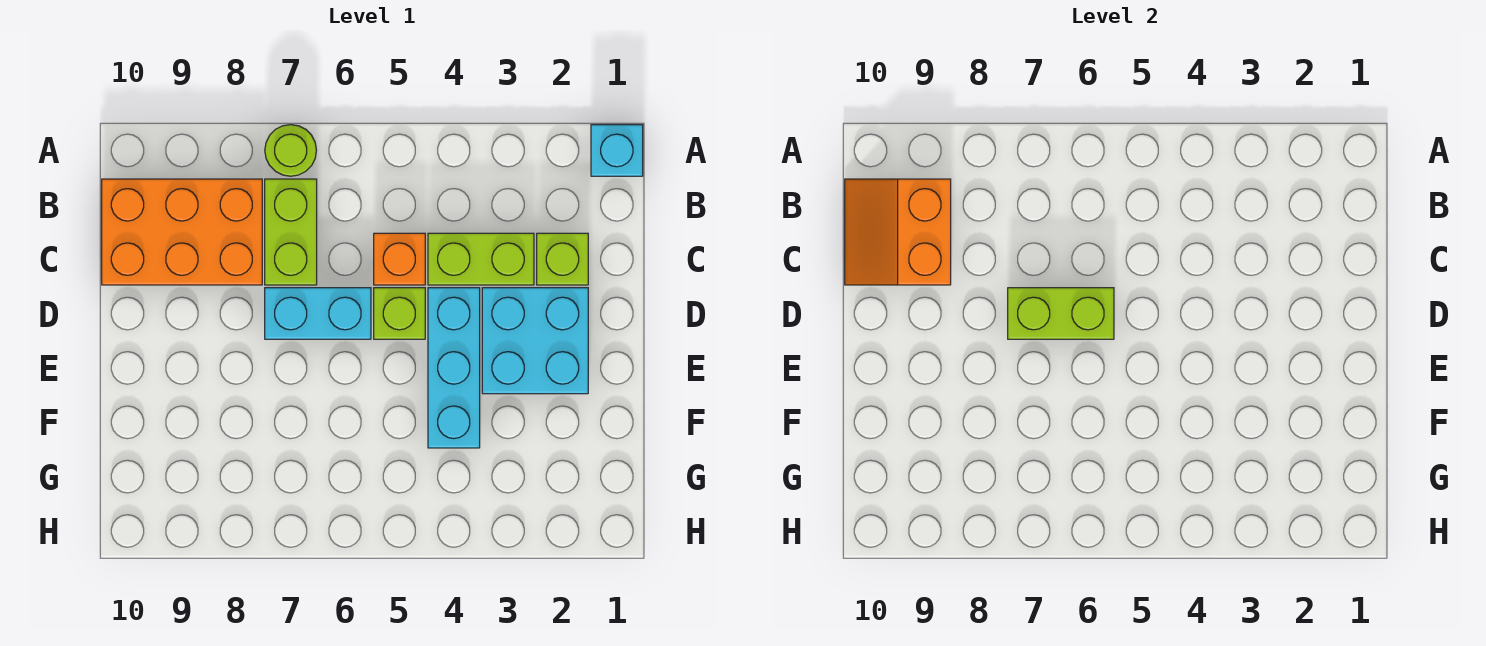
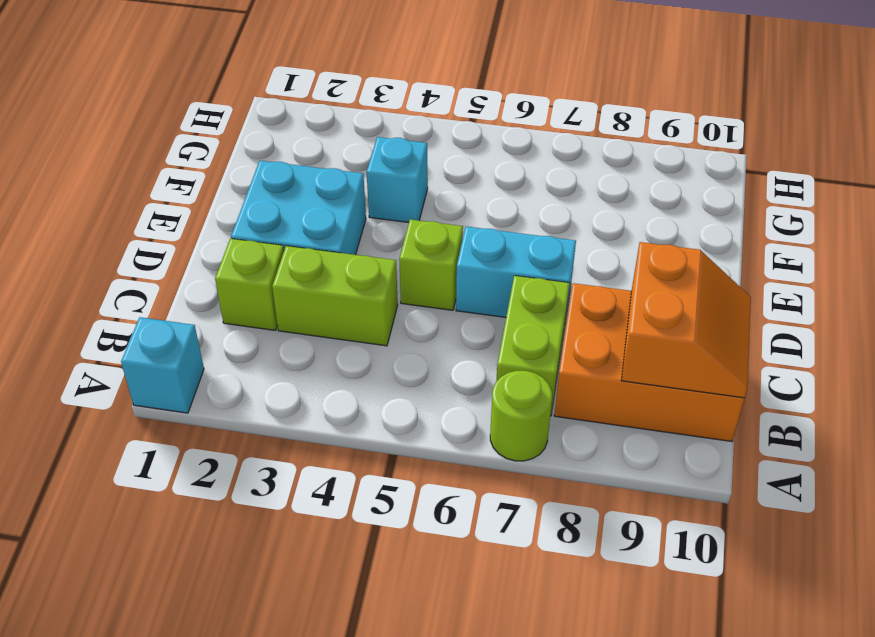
orange 1x1 brick [374,233,425,285] -> none
cyan 1x3 brick [428,288,480,448] -> cyan 1x1 brick [367,137,428,222]
lime 1x2 brick [1008,288,1114,339] -> none

